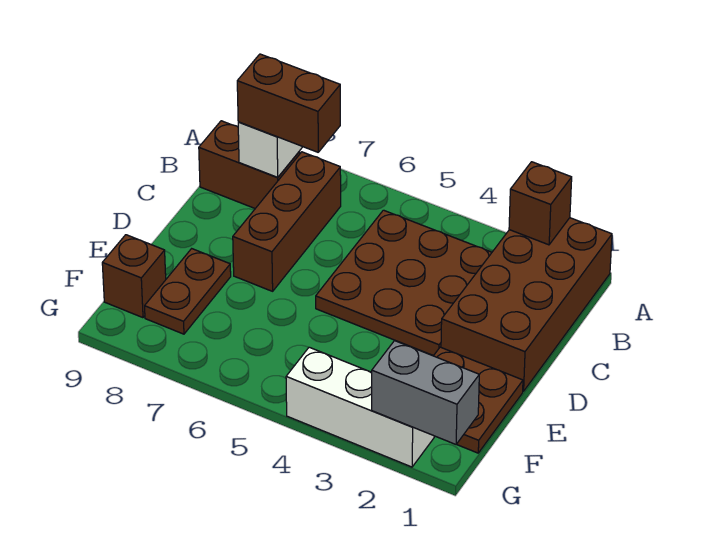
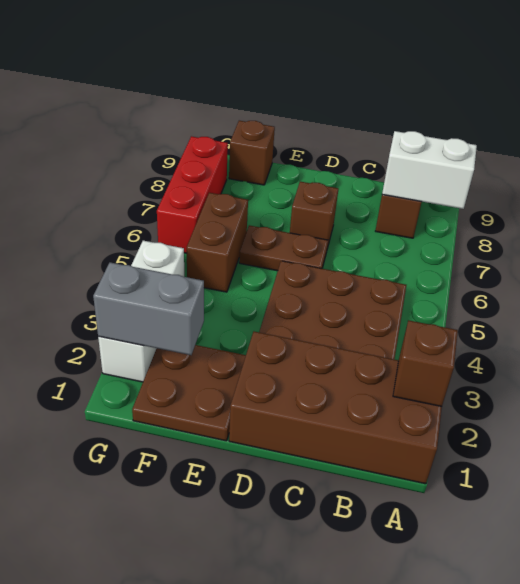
brown 1x3 brick [233,152,341,291] -> brown 1x1 brick [290,182,338,248]
brown 1x2 brick [237,54,340,152] -> brown 1x2 brick moved to [187,193,248,292]
brown 1x2 plate [145,249,231,334] -> brown 1x2 plate moved to [239,225,328,271]
grey 1x2 brick [372,341,479,444] -> grey 1x2 brick turned to [93,262,204,355]
none -> red 1x3 brick [157,136,228,253]

